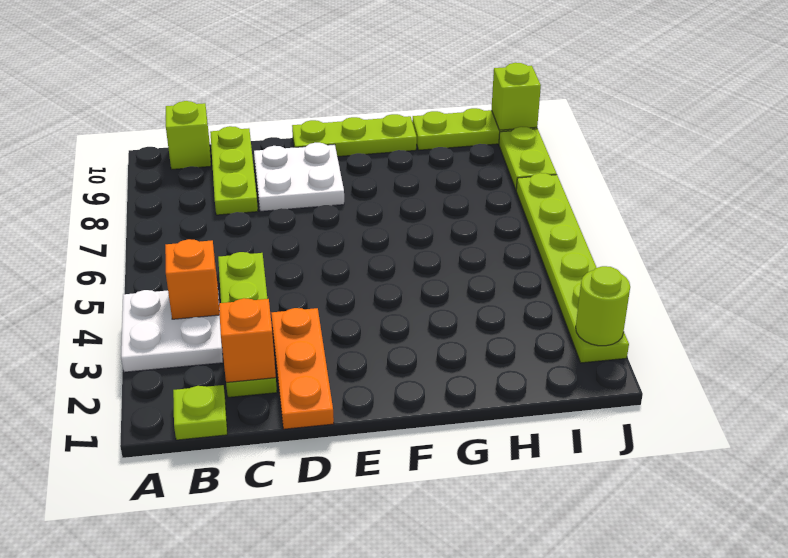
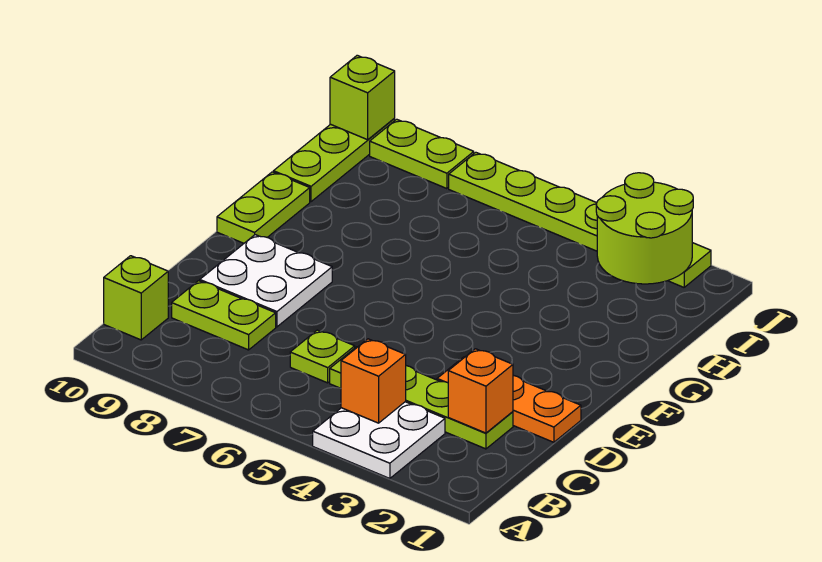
lime 1x1 plate [173,385,227,440] -> lime 1x1 plate moved to [290,330,355,383]
lime 1x3 plate [210,126,258,215] -> lime 1x2 plate [172,281,276,350]
lime 1x3 plate [292,114,417,157] -> lime 1x2 plate [217,172,310,243]
lime 1x1 round brick [576,266,630,346] -> lime 2x2 round brick [596,173,693,284]

